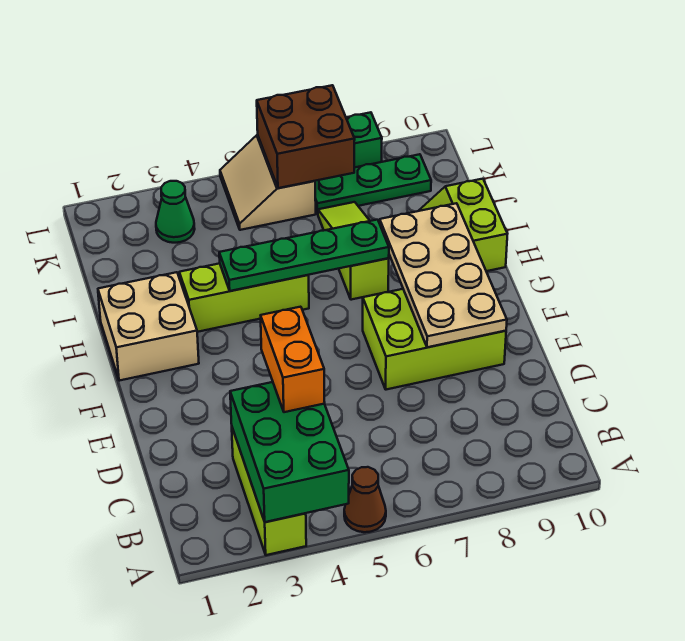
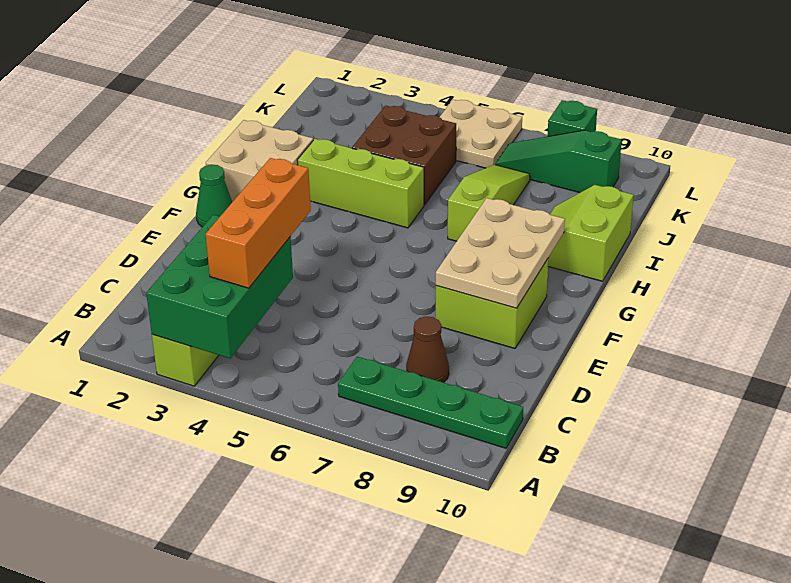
brown 1x1 cone [344,467,386,532] -> brown 1x1 cone moved to [406,317,449,383]
orange 1x2 brick [261,307,325,412] -> orange 1x3 brick [206,158,311,288]
lime 2x3 brick [363,289,506,390] -> lime 2x2 brick [436,258,549,348]
tan 2x4 plate [380,203,507,347] -> tan 2x3 plate [436,198,565,308]
green 1x4 plate [219,220,389,291] -> green 1x4 plate moved to [338,357,523,448]
green 1x1 cone [156,181,195,243] -> green 1x1 cone moved to [196,165,232,227]
tan 2x2 slope [220,135,316,230] -> tan 2x2 plate [440,100,522,168]
brown 2x2 brick [257,85,355,188] -> brown 2x2 brick moved to [352,106,456,205]
green 1x3 plate [315,154,431,214] -> green 1x3 slope [495,130,622,193]

